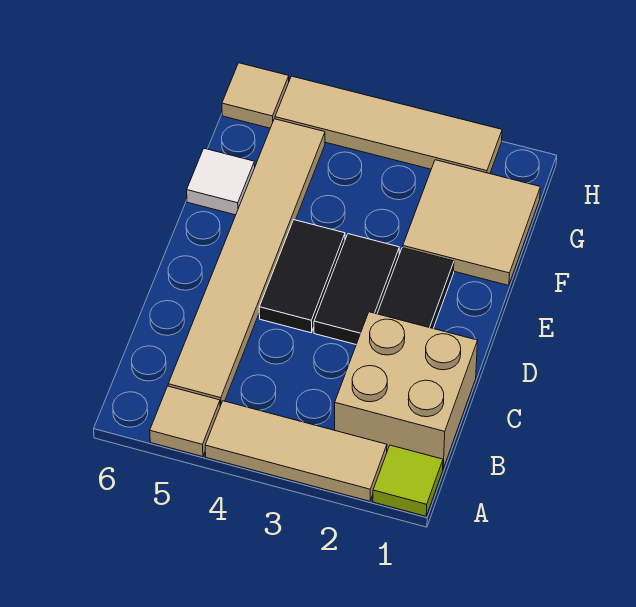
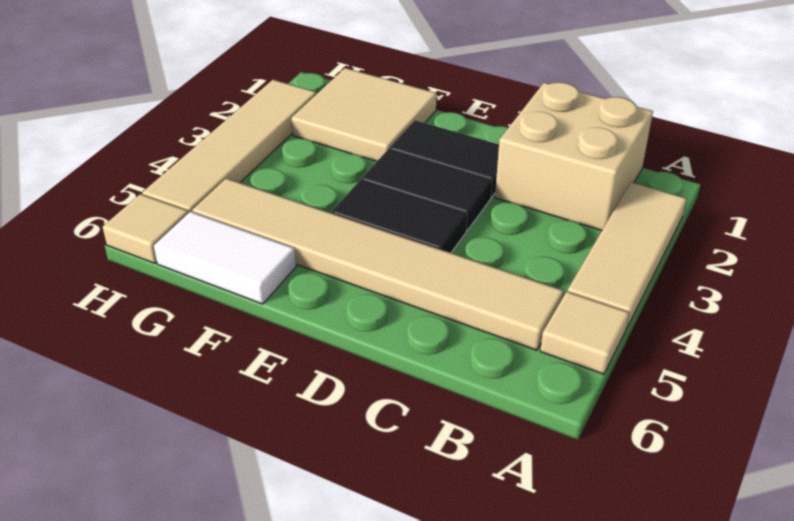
lime 1x1 tile [373,445,443,516] -> none
white 1x1 tile [187,148,255,215] -> white 1x2 tile [154,211,296,304]

